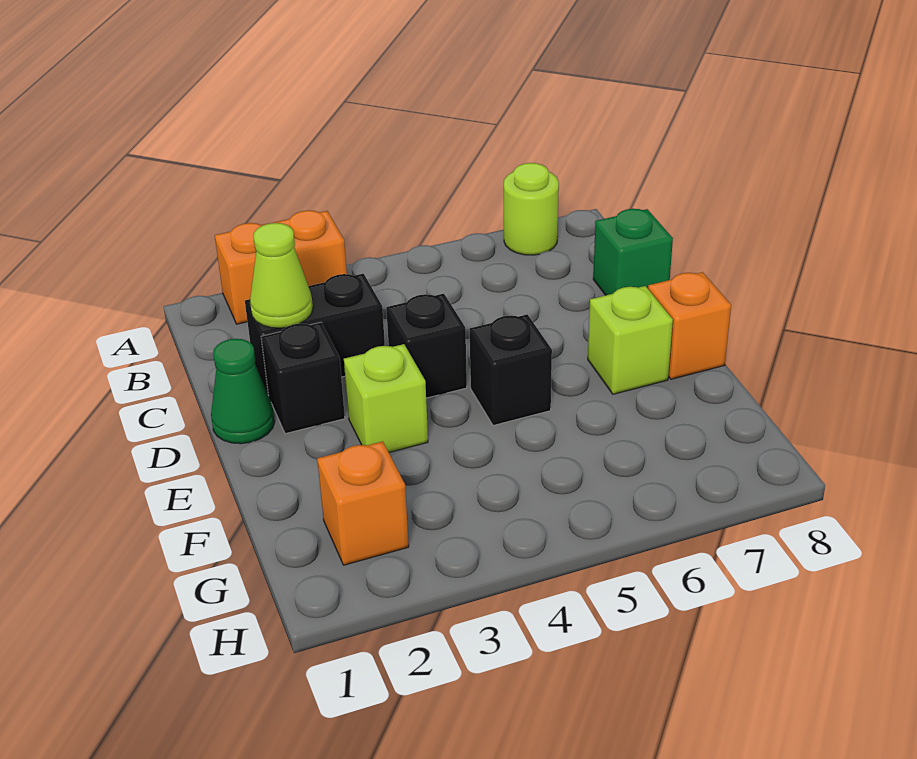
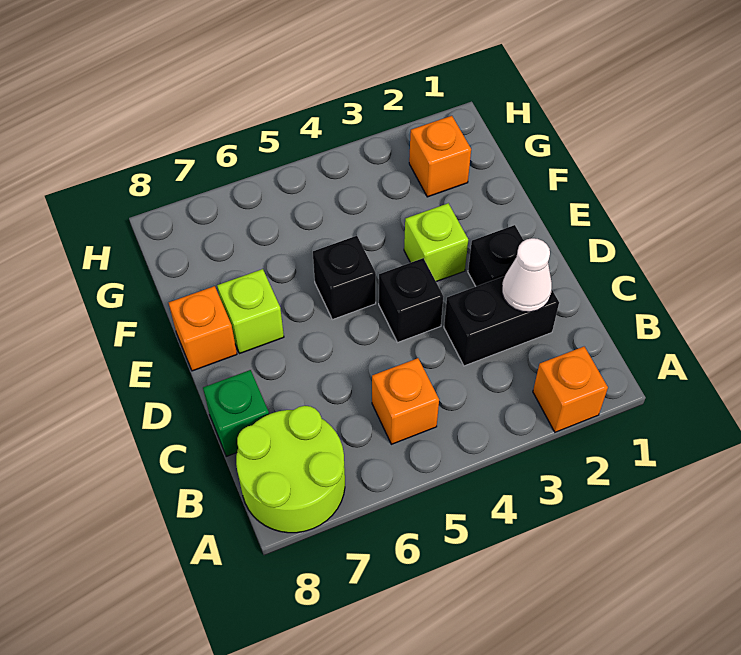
orange 1x1 brick [273,210,347,286] -> orange 1x1 brick moved to [372,358,439,444]
lime 1x1 round brick [504,163,559,255] -> lime 2x2 round brick [236,406,345,533]
lime 1x1 cone [250,223,313,328] -> white 1x1 cone [502,238,552,312]
green 1x1 cone [211,339,275,444] -> none

